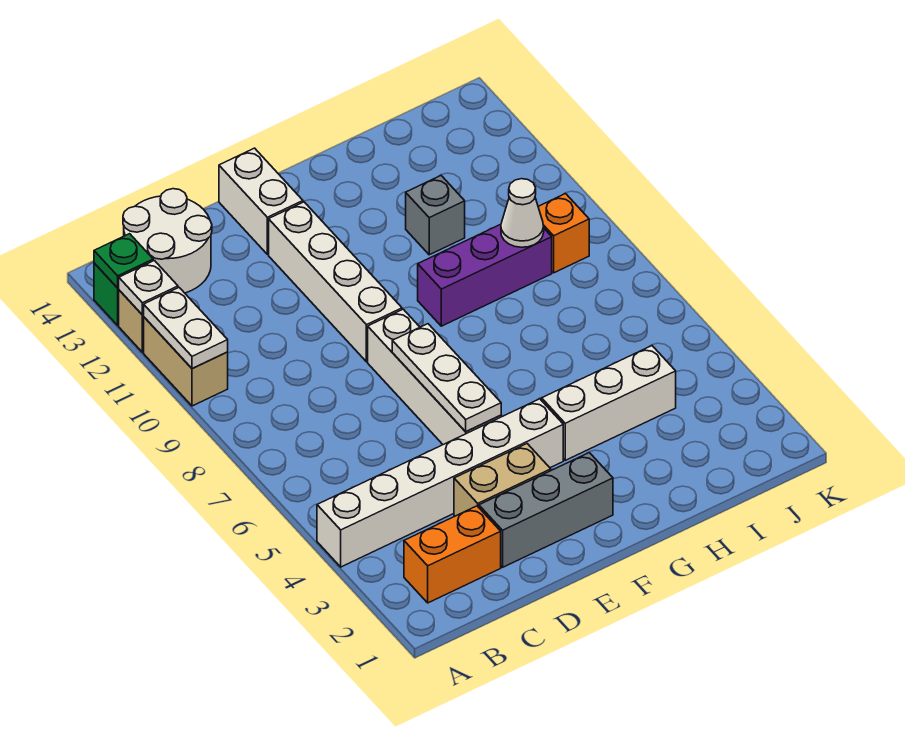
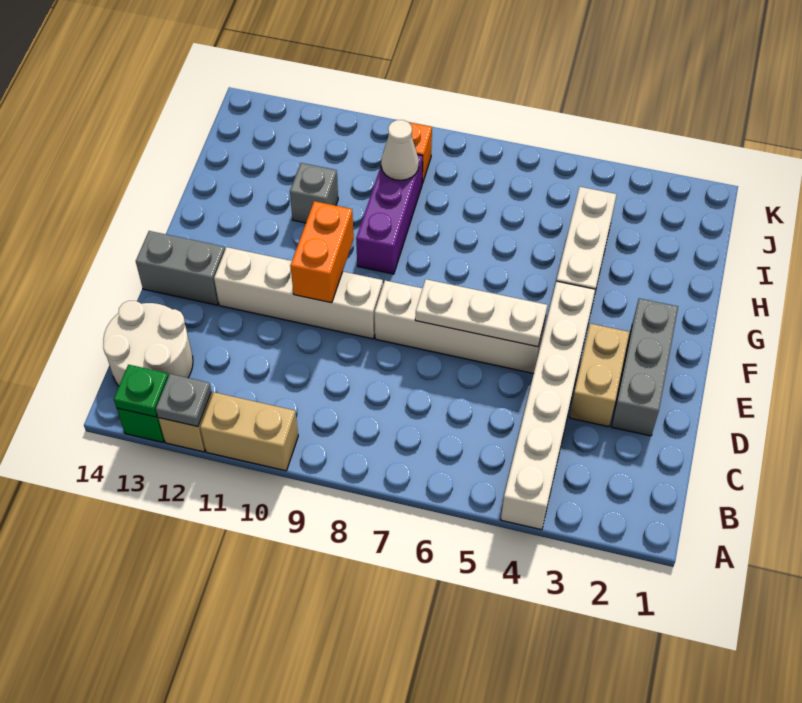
white 1x2 plate [144,288,228,369] -> none
white 1x1 plate [119,261,178,315] -> grey 1x1 plate [156,374,211,427]
orange 1x2 brick [404,506,501,603] -> orange 1x2 brick moved to [290,201,354,303]
white 1x2 brick [219,148,303,254] -> grey 1x2 brick [136,231,225,305]

